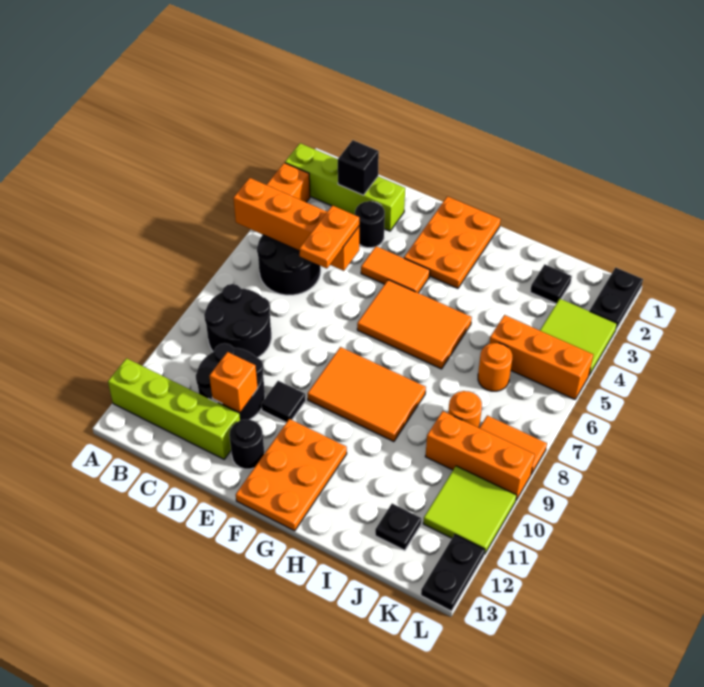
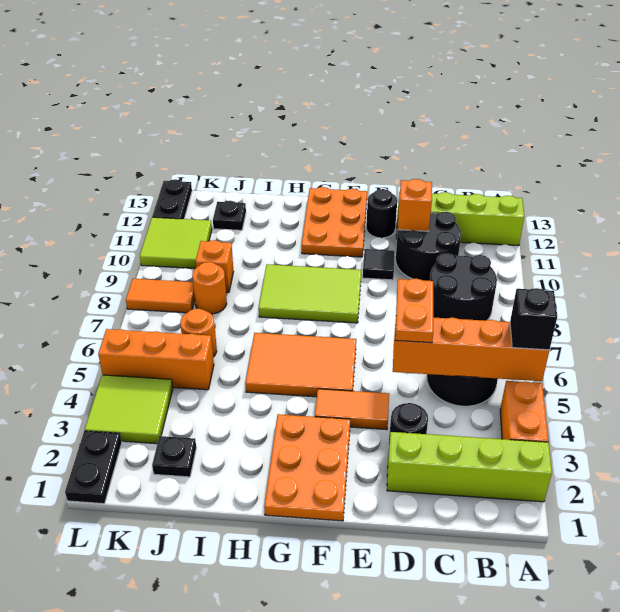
black 1x1 brick [338,140,379,195] -> black 1x1 brick moved to [510,288,557,350]
orange 2x3 tile [308,347,426,442] -> lime 2x3 tile [259,264,361,323]
orange 1x3 brick [425,411,535,500] -> orange 1x1 brick [196,240,234,292]

